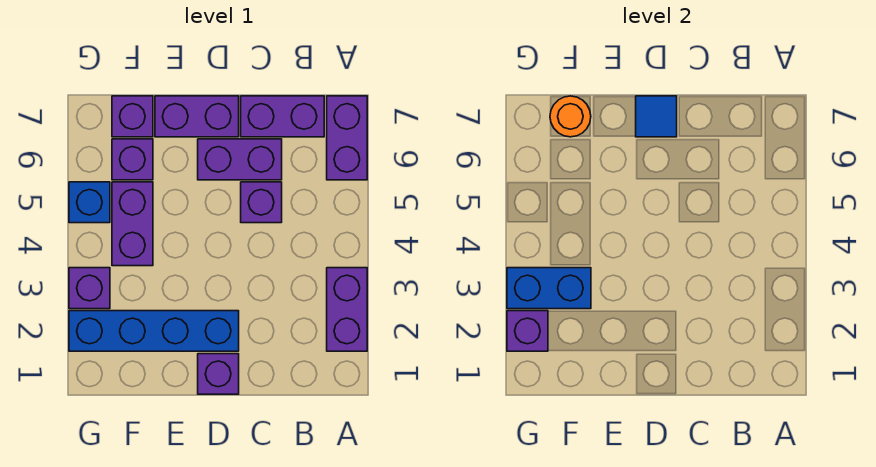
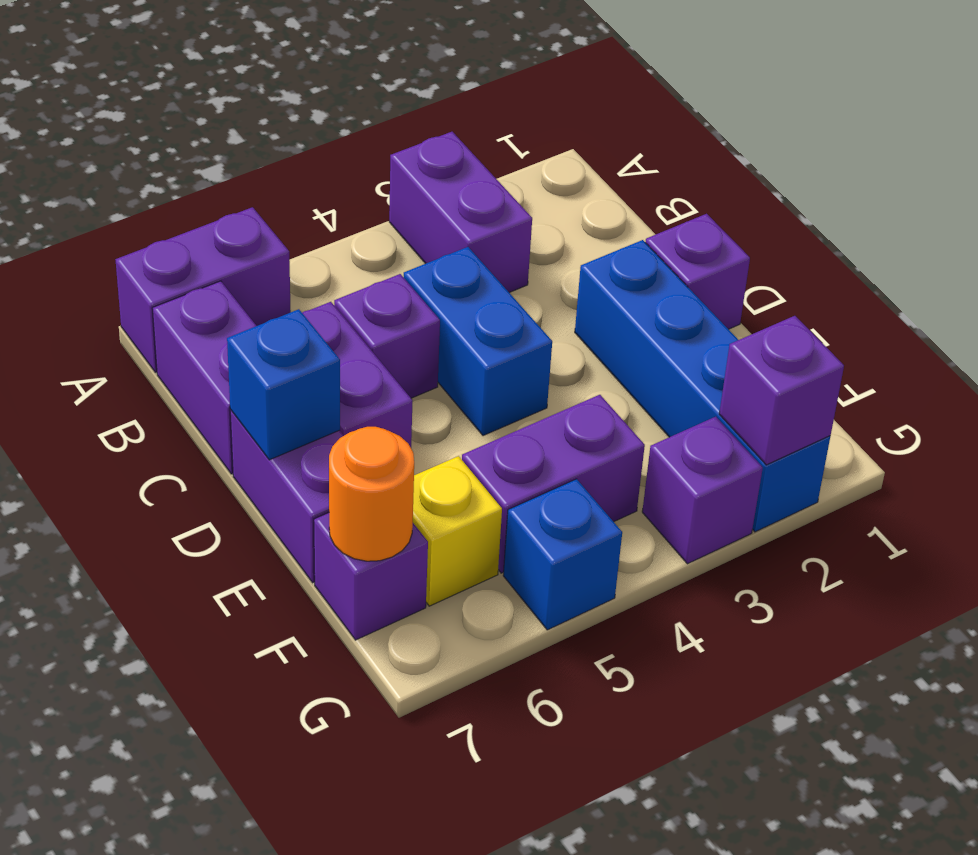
purple 1x2 brick [327,268,367,351] -> purple 1x2 brick turned to [389,132,532,293]
blue 1x1 tile [636,96,677,137] -> blue 1x1 brick [227,309,340,460]
blue 1x2 brick [507,268,591,309] -> blue 1x2 brick moved to [404,247,552,436]
purple 1x1 brick [112,139,153,180] -> yellow 1x1 brick [413,456,502,606]

